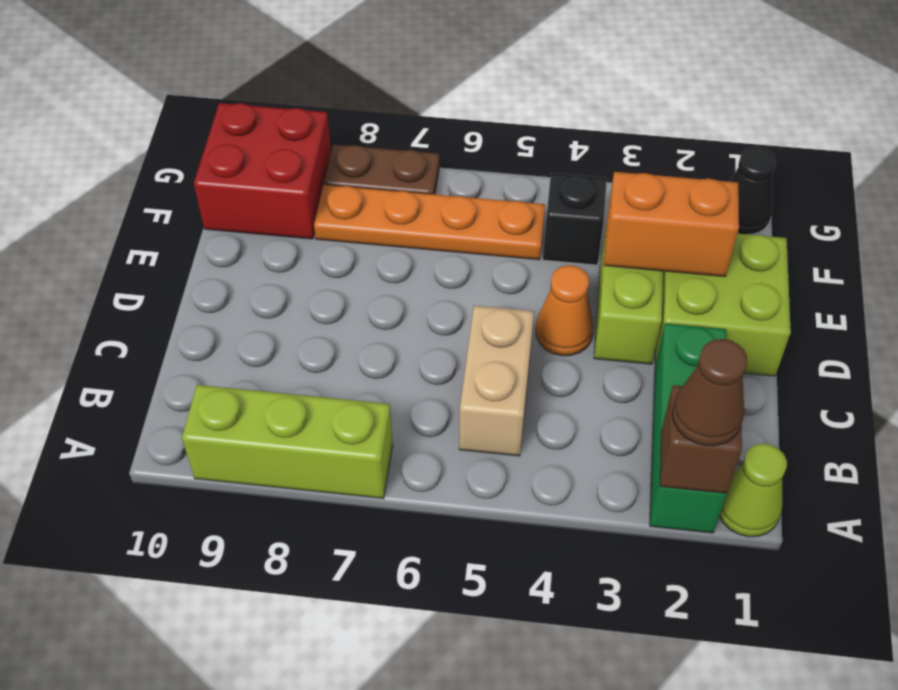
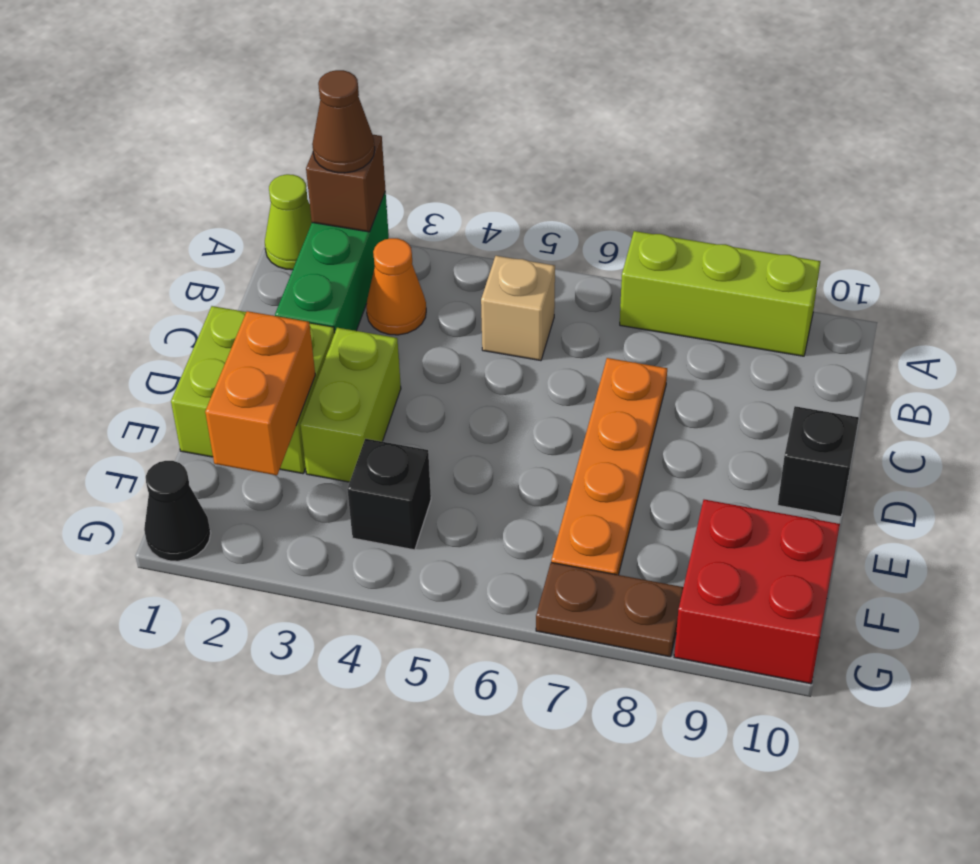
tan 1x2 brick [459,306,534,456] -> tan 1x1 brick [481,256,555,361]
orange 1x1 cone [536,265,594,356] -> orange 1x1 cone moved to [366,238,426,335]
none -> black 1x1 brick [778,406,859,517]
orange 1x2 brick [604,172,739,277] -> orange 1x2 brick turned to [205,311,315,475]
orange 1x4 plate [314,185,545,260] -> orange 1x4 plate turned to [551,358,667,575]

